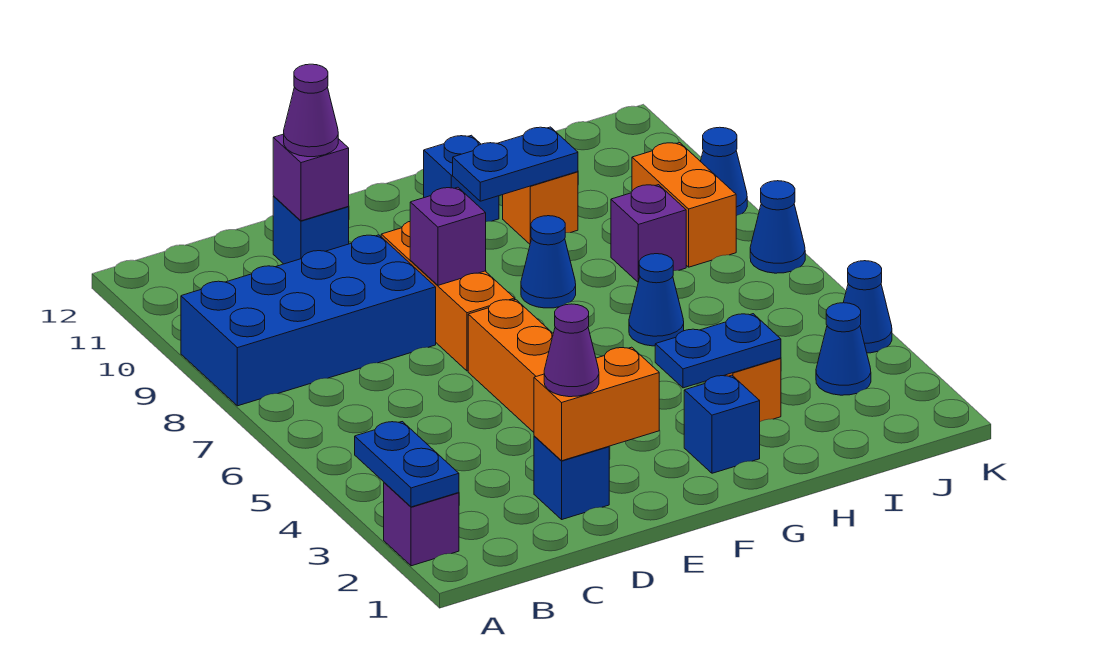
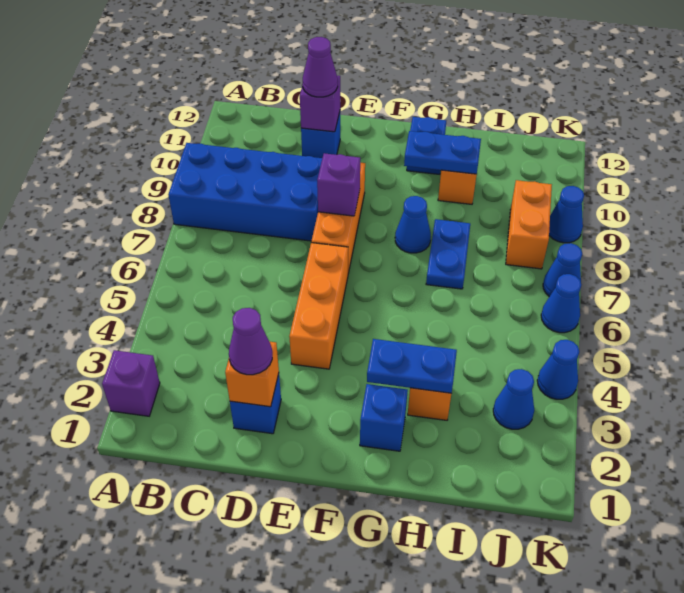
blue 1x2 plate [355,422,459,507] -> blue 1x2 plate moved to [426,219,470,289]
orange 1x2 brick [534,347,659,461] -> orange 1x1 brick [225,342,279,407]
blue 1x1 cone [629,254,684,346] -> blue 1x1 cone moved to [541,274,581,333]
purple 1x1 brick [611,185,686,282] -> none

